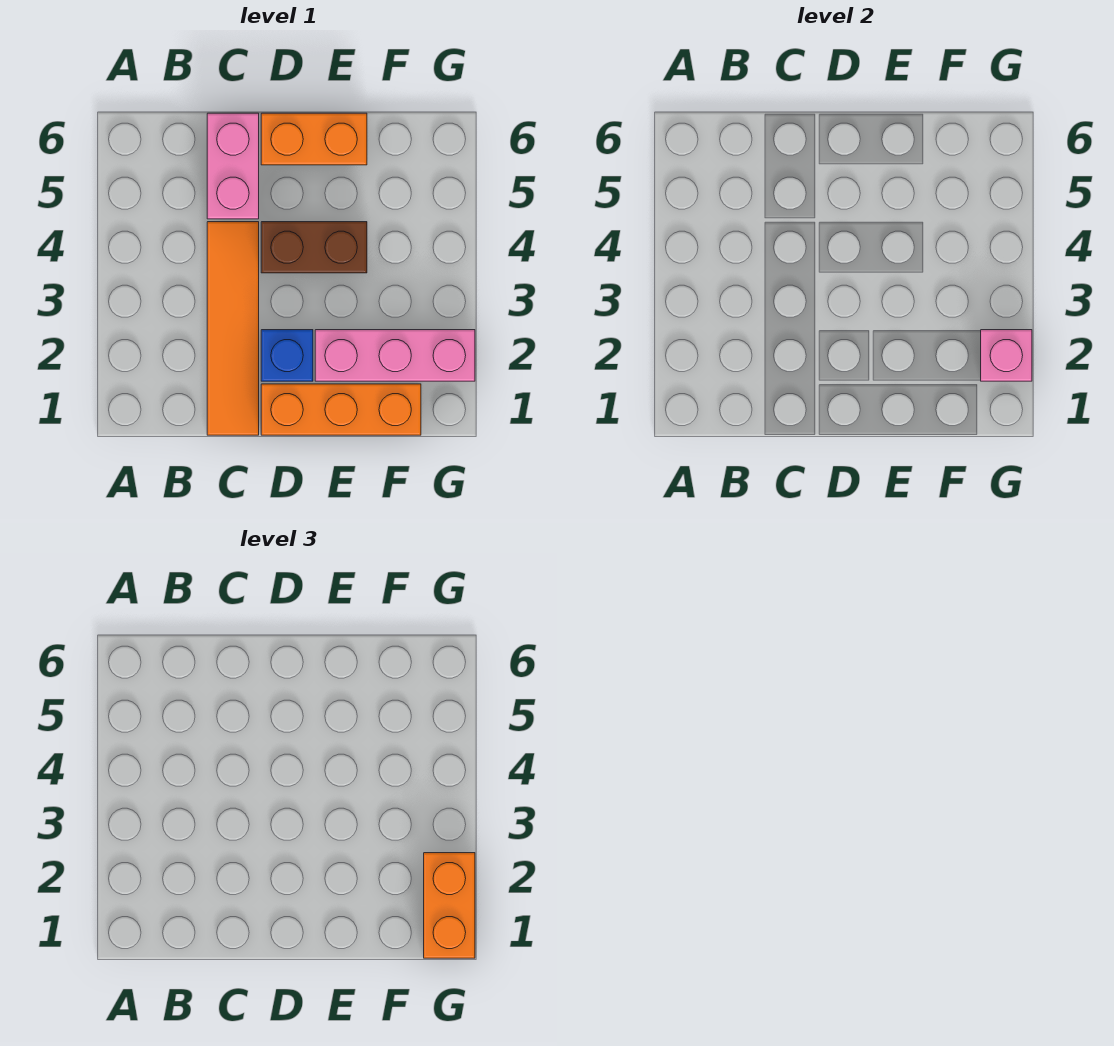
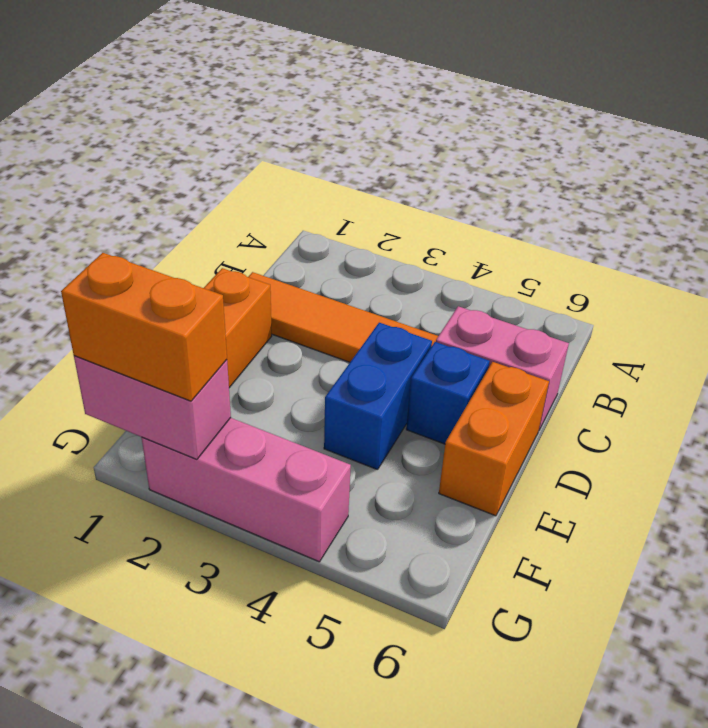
blue 1x1 brick [261,330,313,381] -> blue 1x1 brick moved to [406,342,490,444]
brown 1x2 brick [261,222,367,273] -> blue 1x2 brick [324,323,432,470]
pink 1x3 brick [315,330,475,381] -> pink 1x3 brick turned to [142,418,351,562]
pink 1x1 brick [981,330,1032,381] -> pink 1x2 brick [74,356,231,459]

